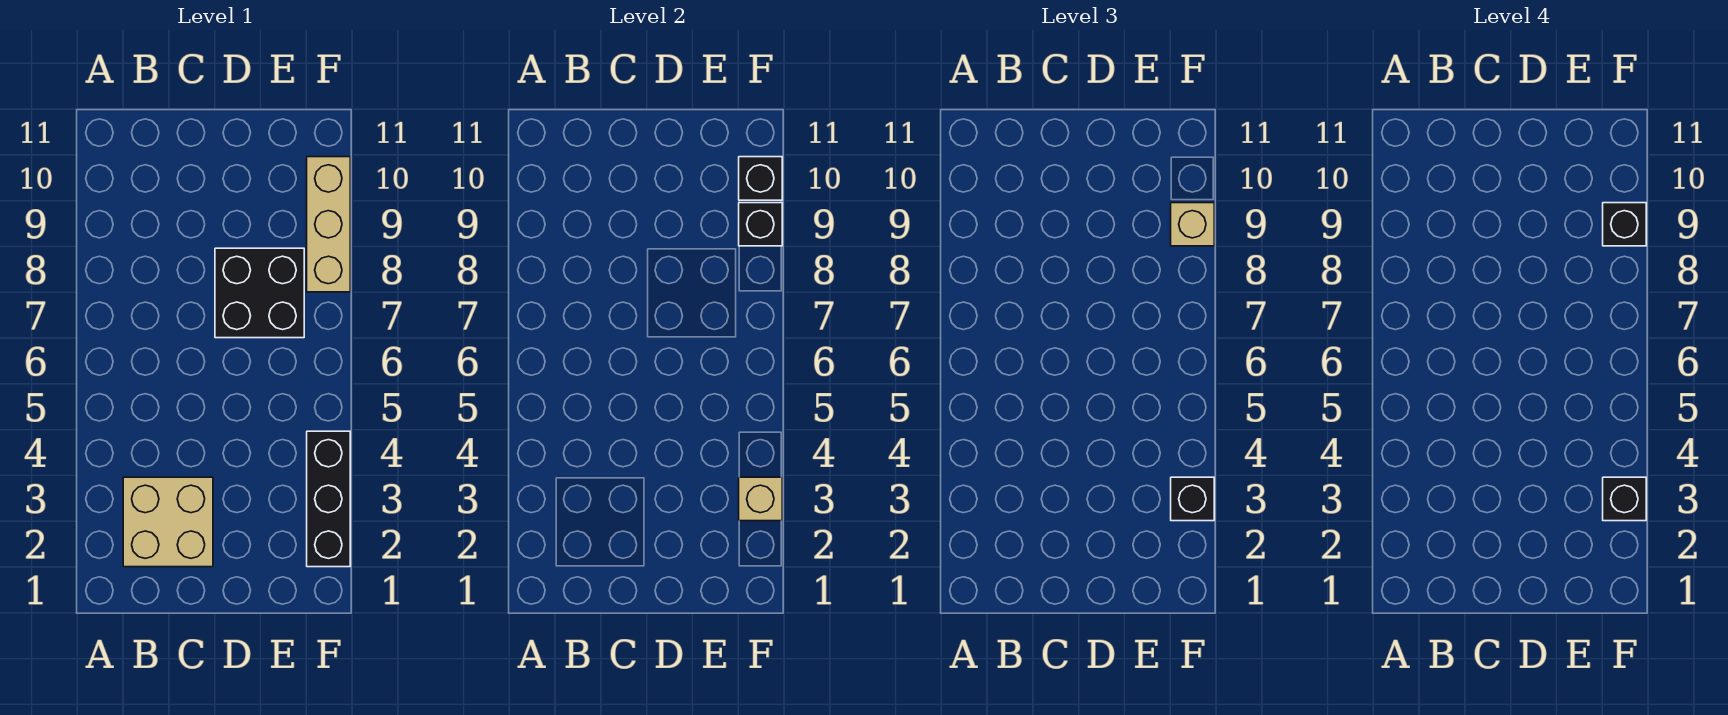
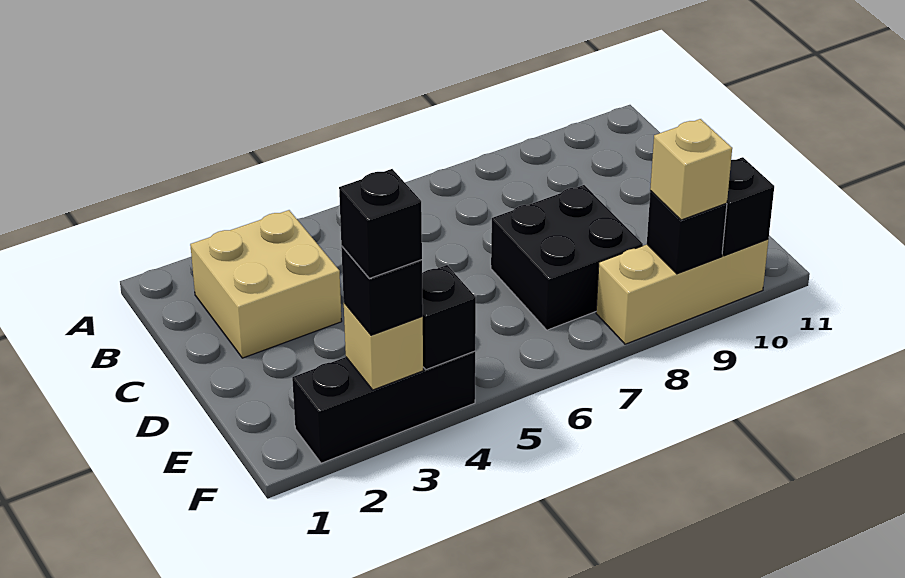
black 1x1 brick [1603,203,1646,246] -> black 1x1 brick moved to [422,265,476,370]

